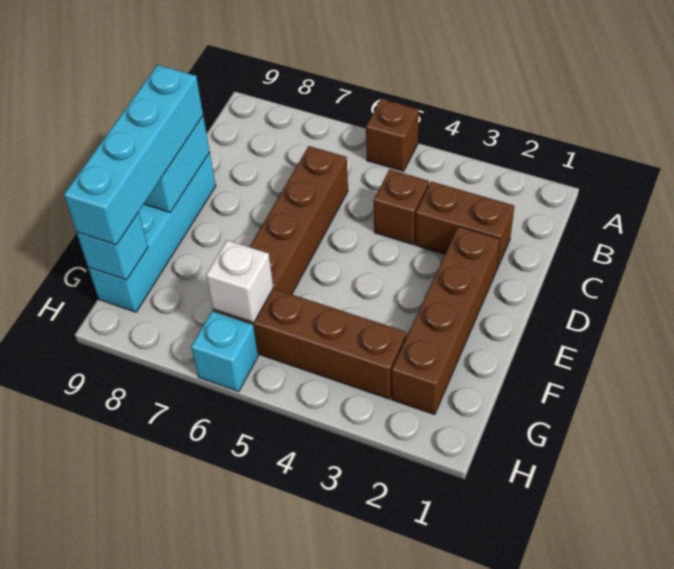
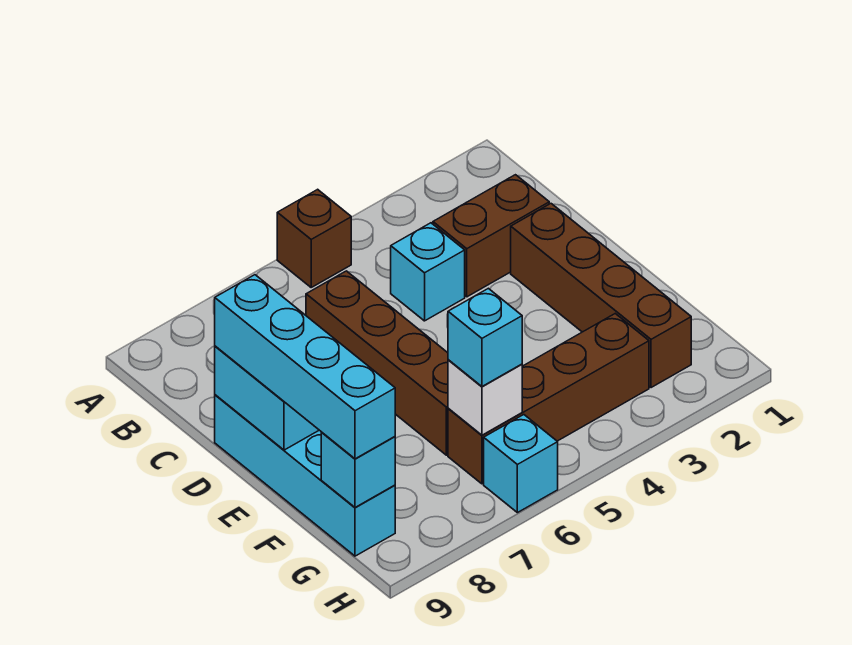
brown 1x1 brick [374,169,429,245] -> cyan 1x1 brick [391,223,465,321]
none -> cyan 1x1 brick [448,288,522,386]

